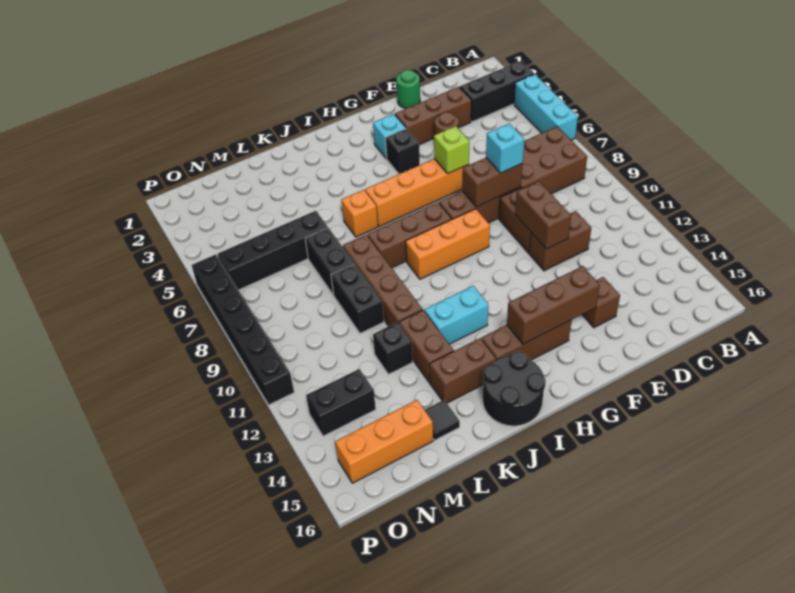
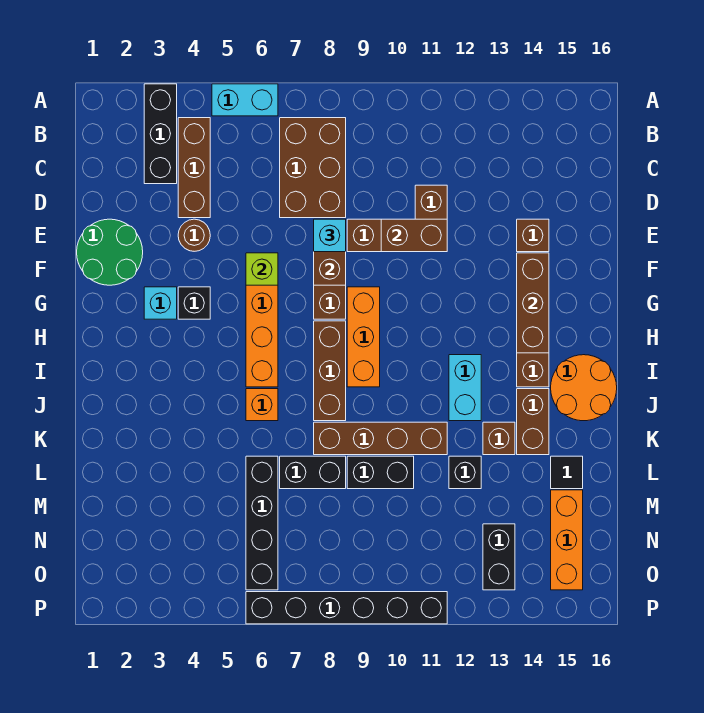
cyan 1x3 brick [514,74,578,140] -> cyan 1x2 brick [212,84,278,116]
brown 1x3 brick [395,87,471,145] -> brown 1x3 brick moved to [178,118,210,218]
green 1x1 round brick [396,70,420,108] -> green 2x2 round brick [77,219,143,285]
black 2x2 round brick [483,351,546,426] -> orange 2x2 round brick [551,355,617,421]
brown 1x2 brick [399,310,454,382] -> brown 1x1 brick [483,422,515,455]

